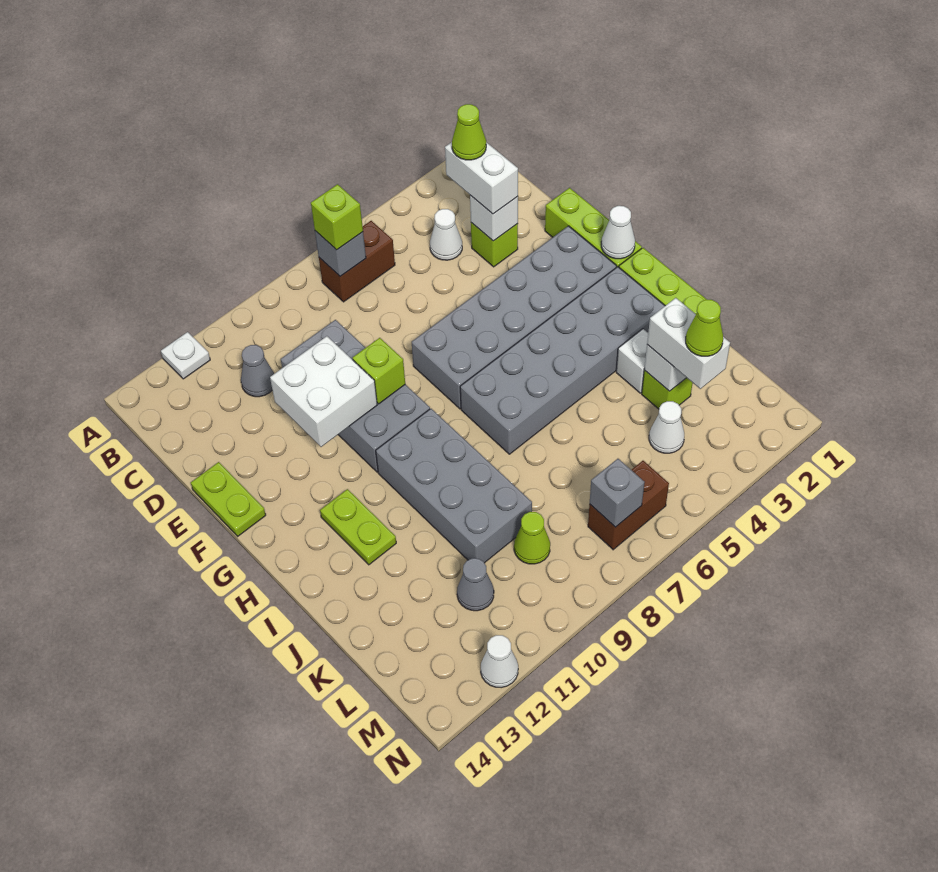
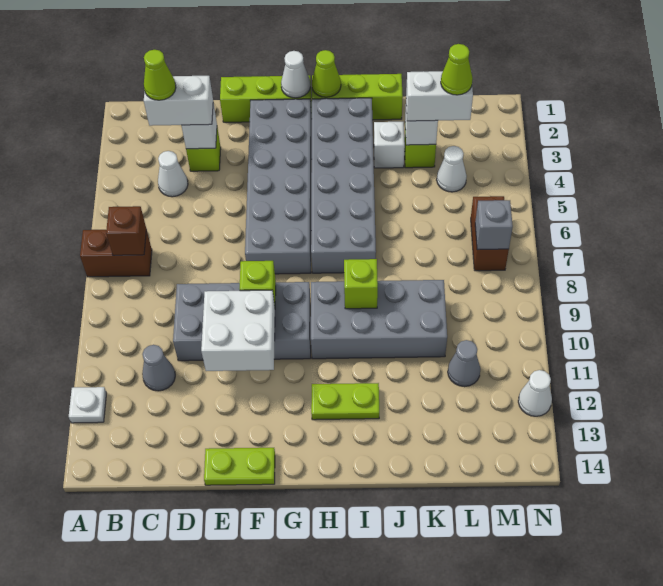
brown 1x2 brick [319,221,395,302] -> brown 1x2 brick turned to [80,229,152,277]
grey 1x1 brick [315,231,366,276] -> brown 1x1 brick [106,206,146,255]
lime 1x1 brick [311,184,363,250] -> lime 1x1 brick moved to [344,259,378,309]
lime 1x1 cone [514,512,550,564] -> lime 1x1 cone moved to [312,50,341,97]

